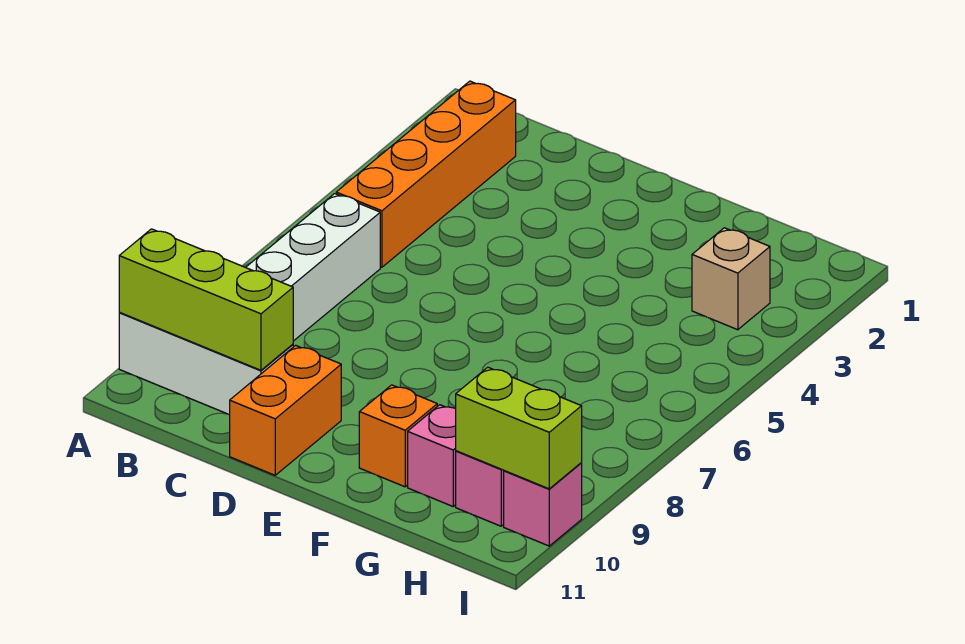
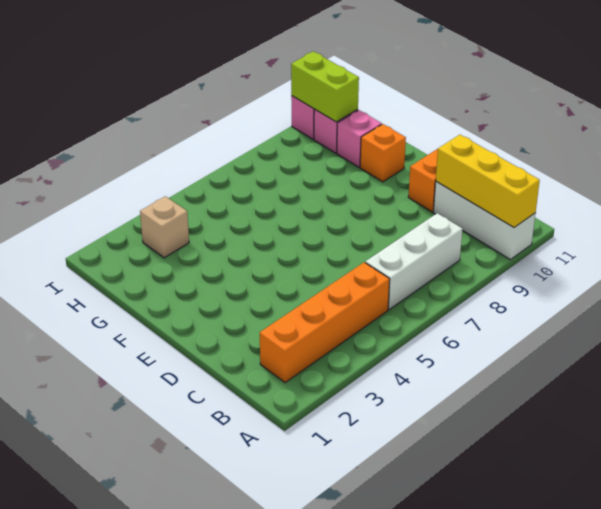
lime 1x3 brick [119,229,293,370] -> yellow 1x3 brick [436,135,540,227]

